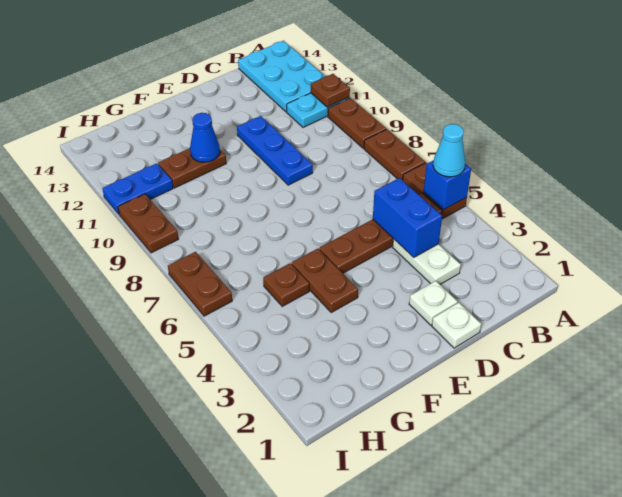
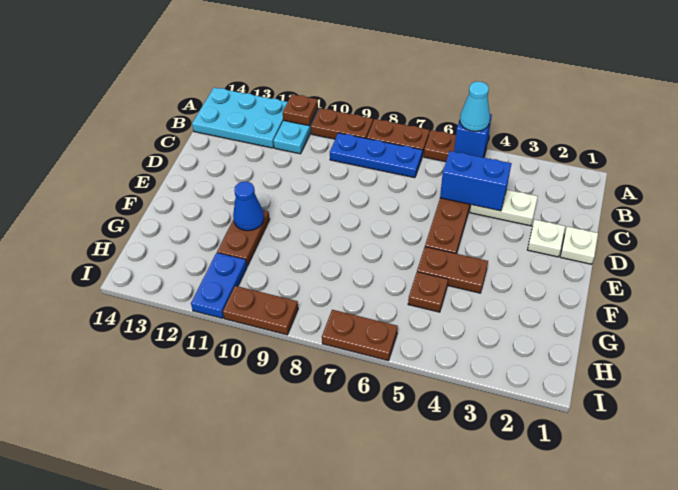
blue 1x3 plate [237,116,313,185] -> blue 1x3 plate moved to [330,133,422,178]

